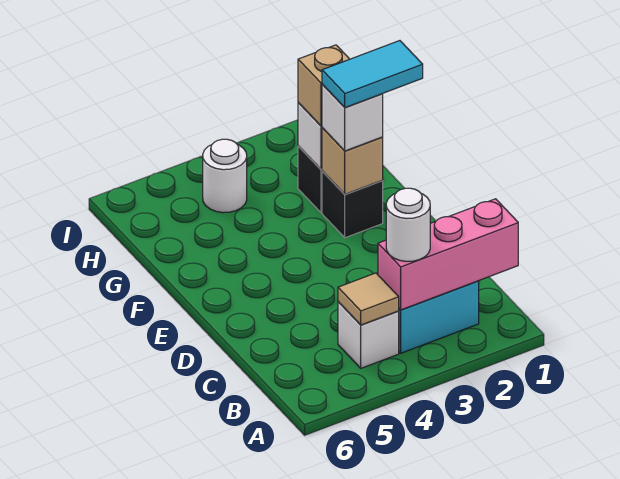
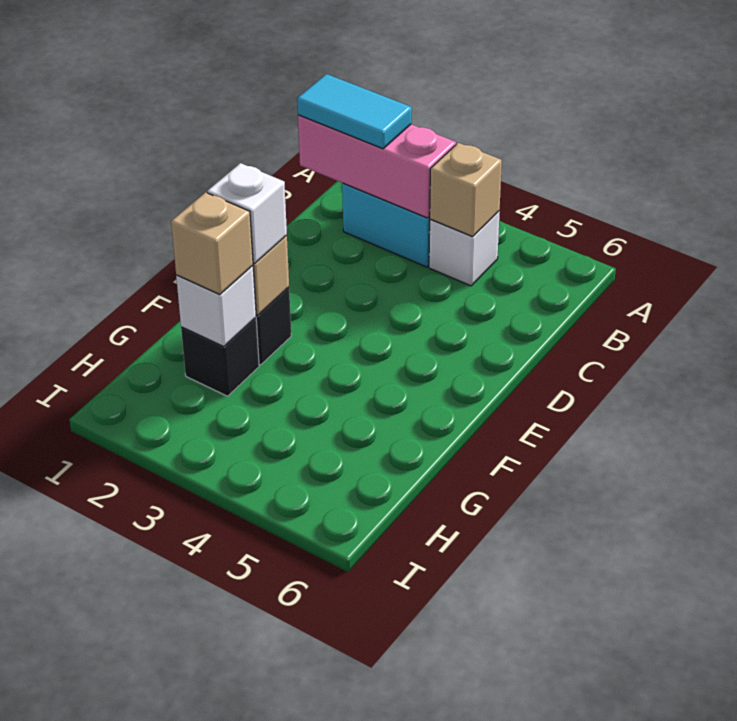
white 1x1 round brick [386,188,430,261] -> none
tan 1x1 tile [338,273,399,325] -> tan 1x1 brick [430,143,502,237]
cyan 1x2 tile [322,41,423,108] -> cyan 1x2 tile moved to [297,74,412,149]
white 1x1 round brick [203,139,247,213] -> none

